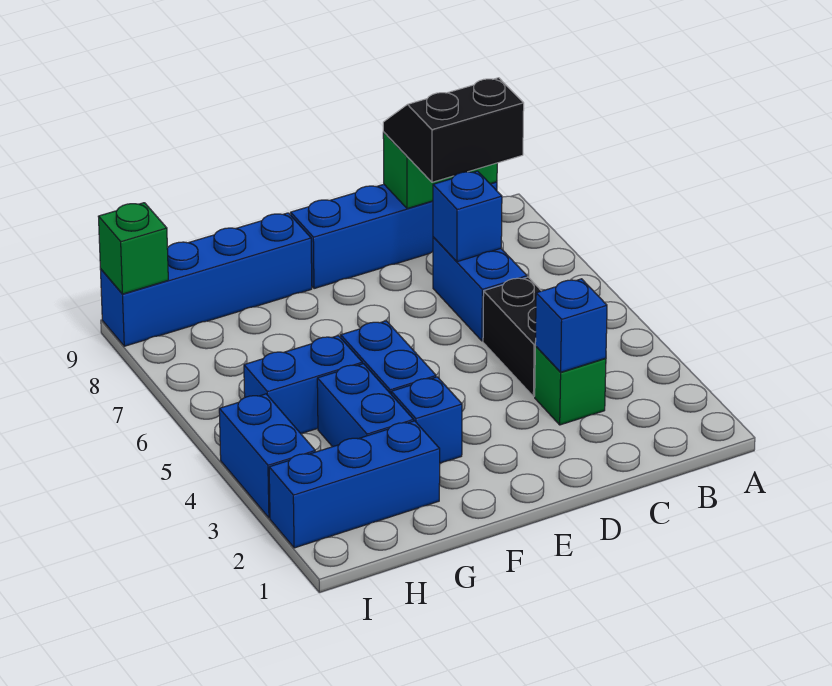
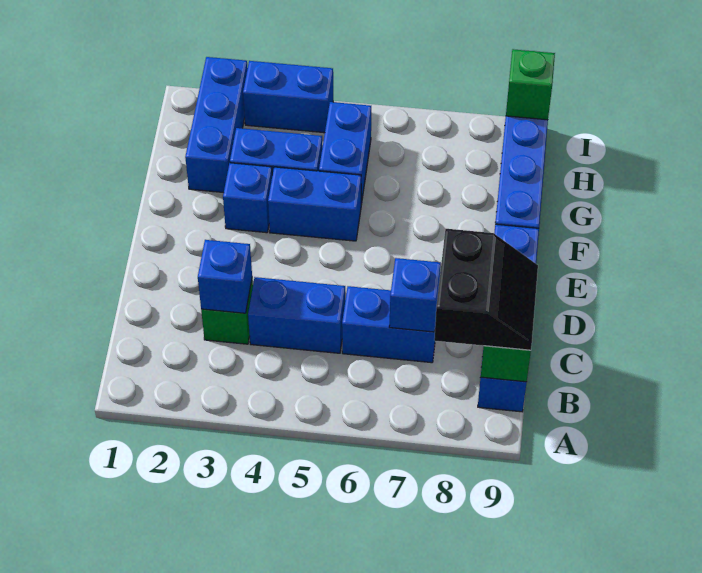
black 1x2 brick [483,277,541,397] -> blue 1x2 brick [248,277,345,353]

